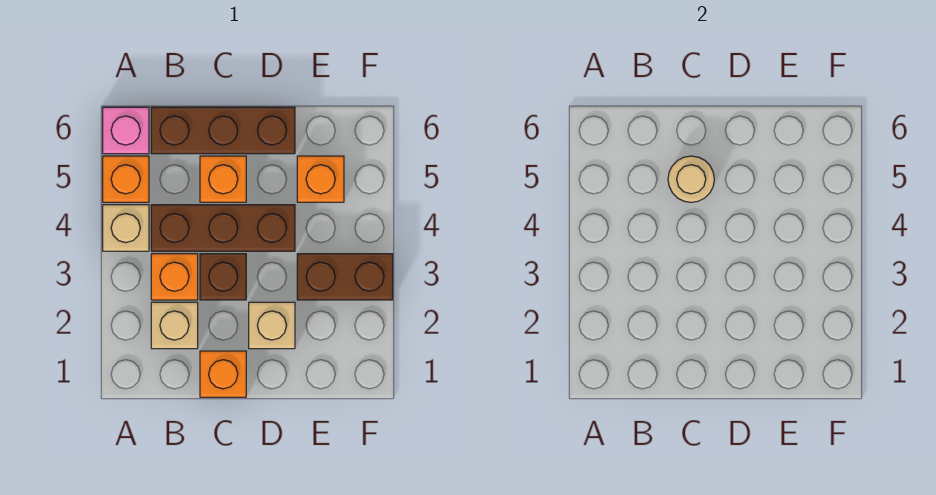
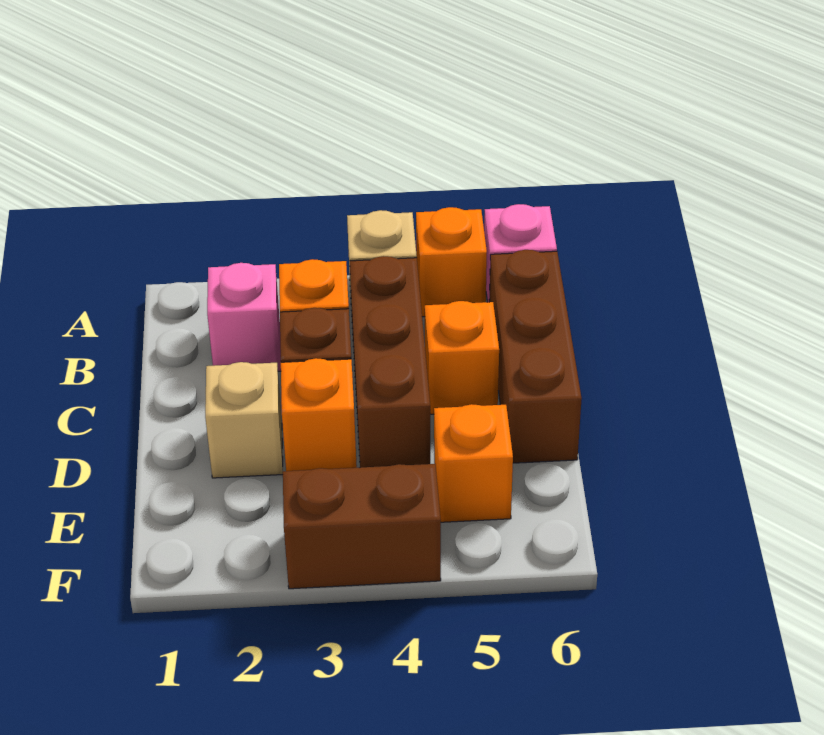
tan 1x1 brick [151,302,198,349] -> pink 1x1 brick [207,263,281,371]
orange 1x1 brick [200,351,246,397] -> orange 1x1 brick moved to [281,358,357,471]
tan 1x1 round brick [668,156,714,202] -> none
brown 1x2 brick [297,254,393,300] -> brown 1x2 brick turned to [283,464,441,589]

